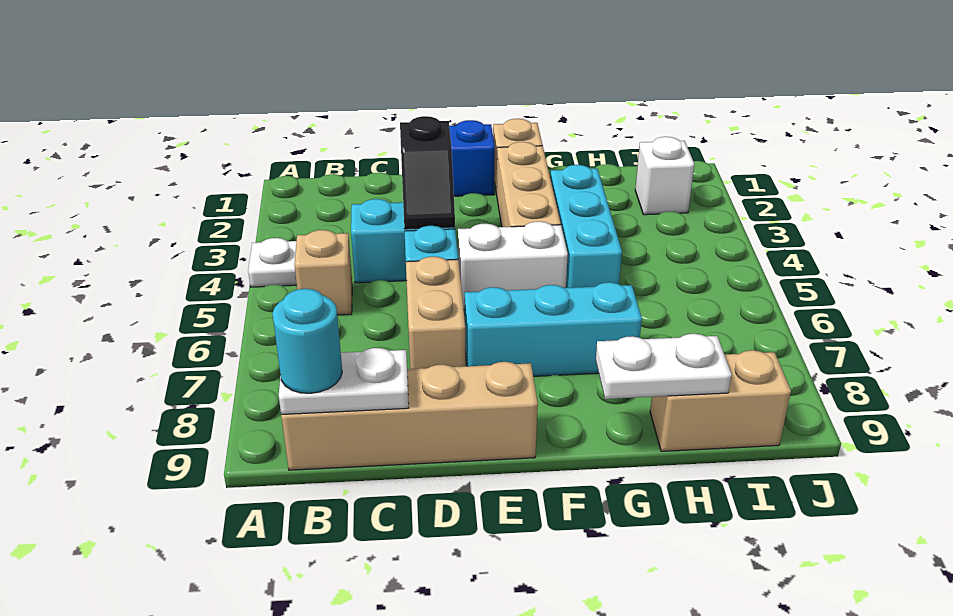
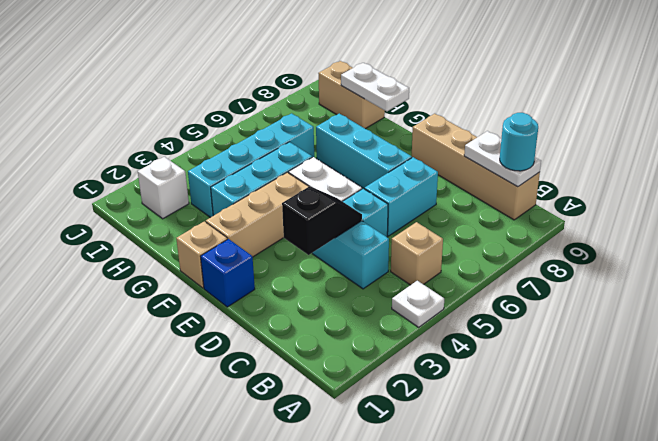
tan 1x2 brick [406,257,466,369] -> cyan 1x2 brick [364,157,438,236]
none -> cyan 1x4 brick [188,113,314,218]

